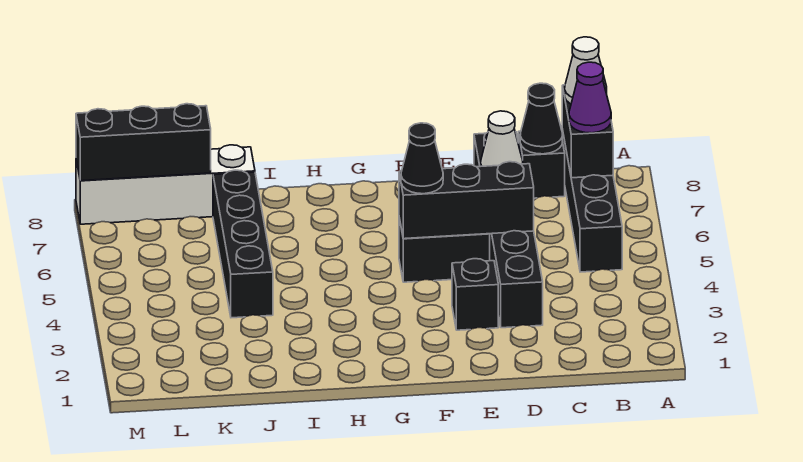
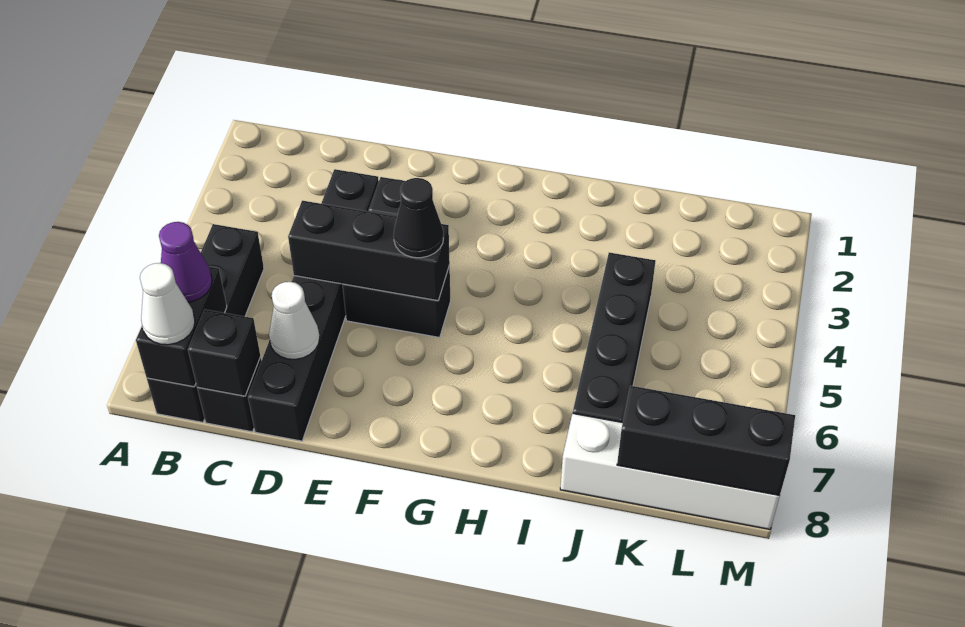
black 1x1 cone [520,83,562,154] -> black 1x1 brick [188,310,260,396]

